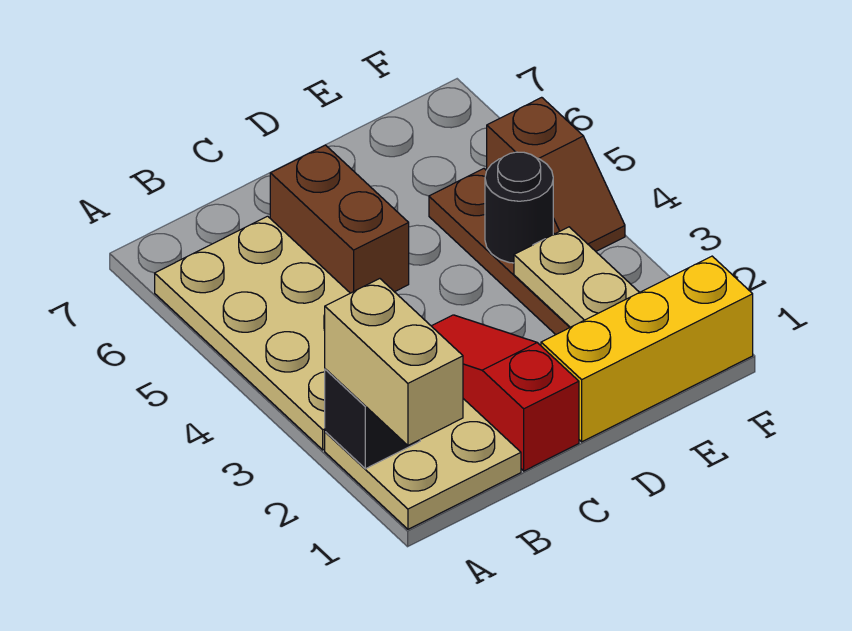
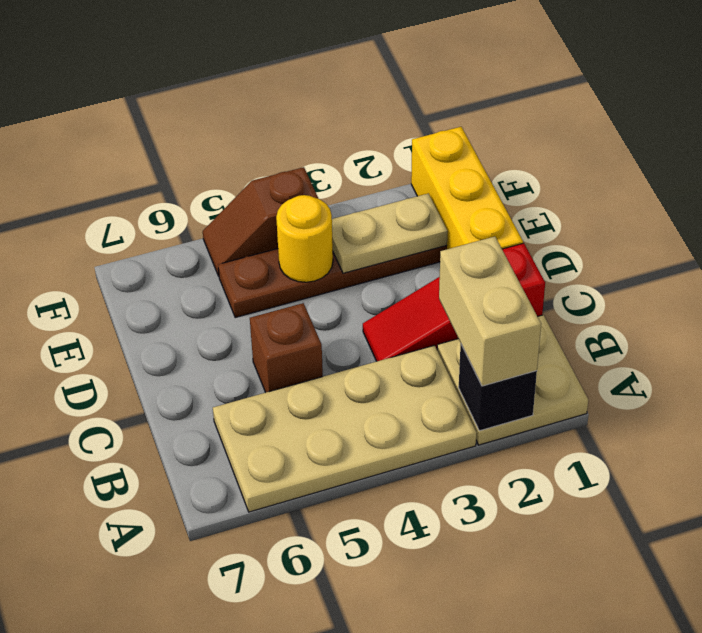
tan 1x2 brick [325,279,463,445] -> tan 1x2 brick turned to [439,237,541,386]
brown 1x2 brick [270,145,409,293] -> brown 1x1 brick [250,303,323,393]
black 1x1 round brick [485,152,553,263] -> yellow 1x1 round brick [276,195,333,282]
brown 1x2 slope [487,97,625,251] -> brown 1x2 slope turned to [203,167,318,276]

